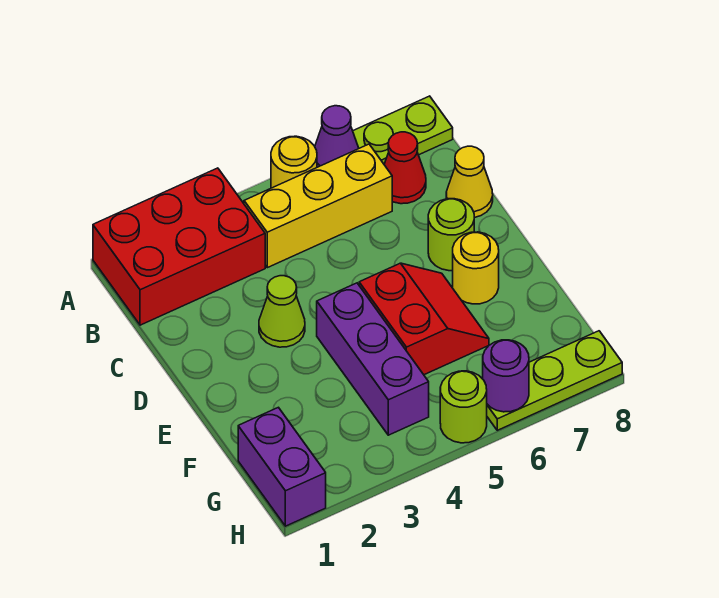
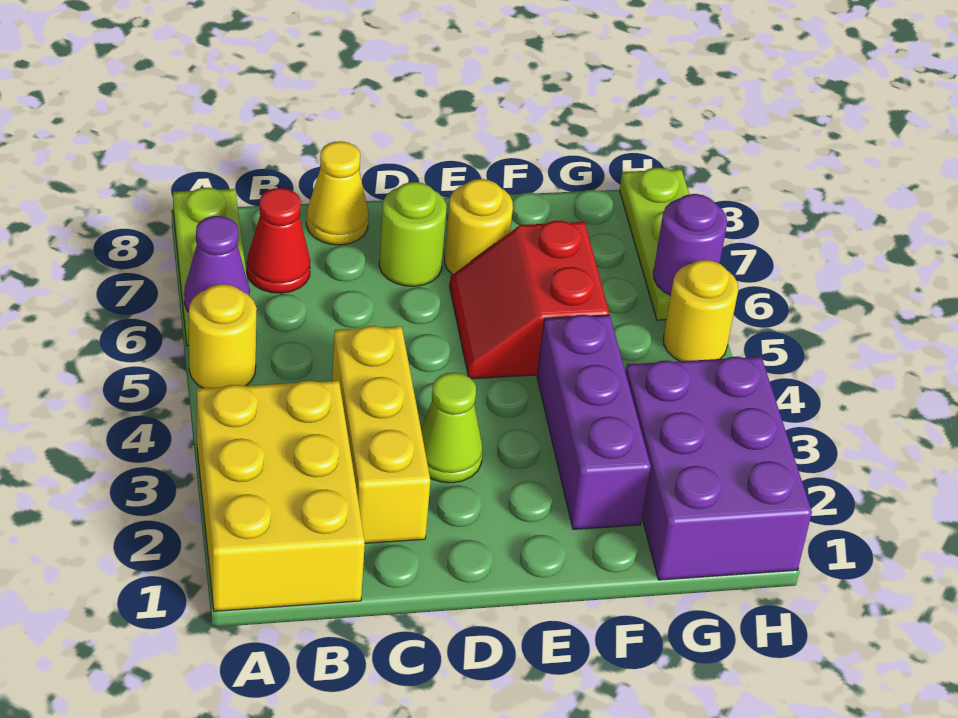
red 2x3 brick [93,168,265,325] -> yellow 2x3 brick [197,381,365,611]
yellow 1x3 brick [244,144,392,268] -> yellow 1x3 brick moved to [332,326,431,543]
purple 1x3 brick [317,283,429,435] -> purple 1x3 brick turned to [537,315,651,529]
red 2x2 slope [359,263,489,375] -> red 2x2 slope turned to [450,221,609,379]
purple 1x2 brick [238,407,326,526] -> purple 2x3 brick [625,357,812,580]
lime 1x1 round brick [440,371,487,443] -> yellow 1x1 round brick [663,260,738,361]

